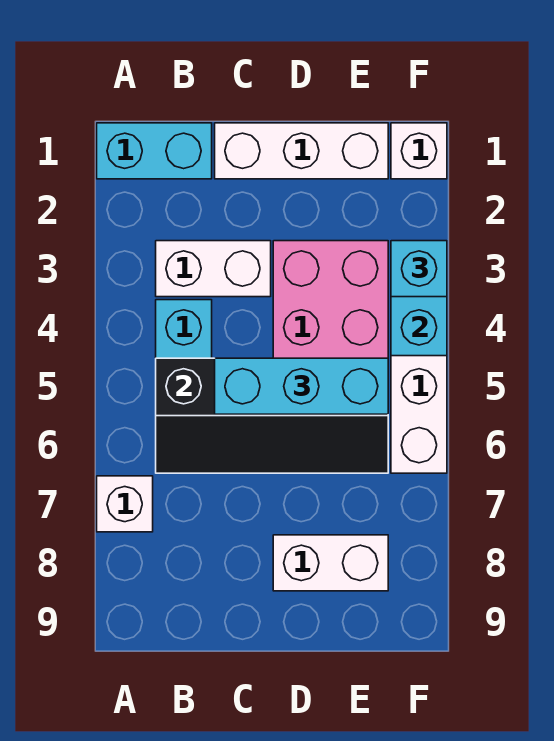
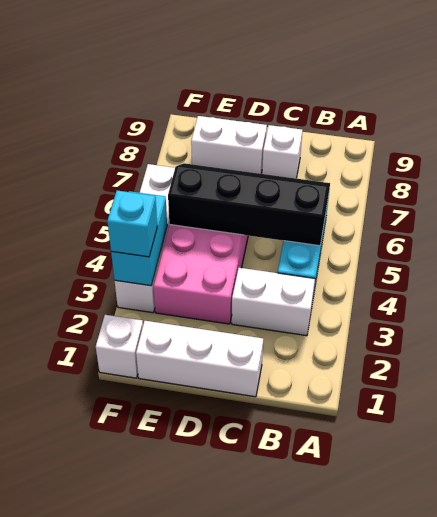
cyan 1x2 brick [97,123,212,179] -> none
white 1x1 brick [97,476,153,532] -> white 1x1 brick moved to [262,125,302,178]
cyan 1x3 brick [215,358,388,414] -> none

